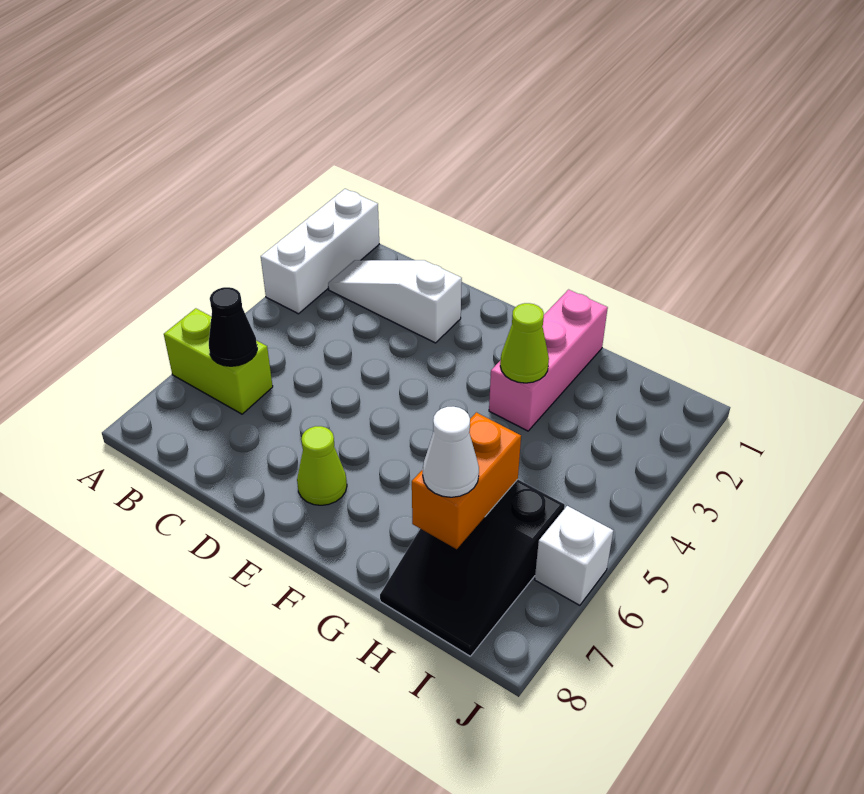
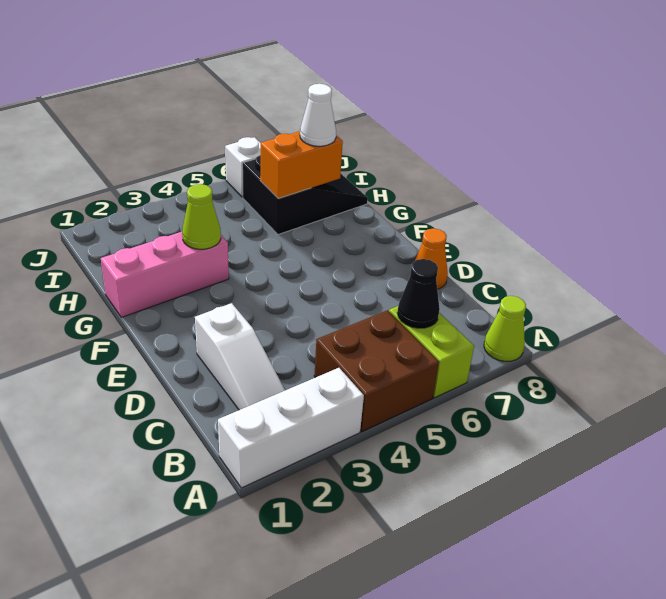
none -> brown 2x2 brick [314,310,439,432]
none -> orange 1x1 cone [415,228,448,289]
lime 1x1 cone [297,426,347,505] -> lime 1x1 cone moved to [484,296,526,361]

